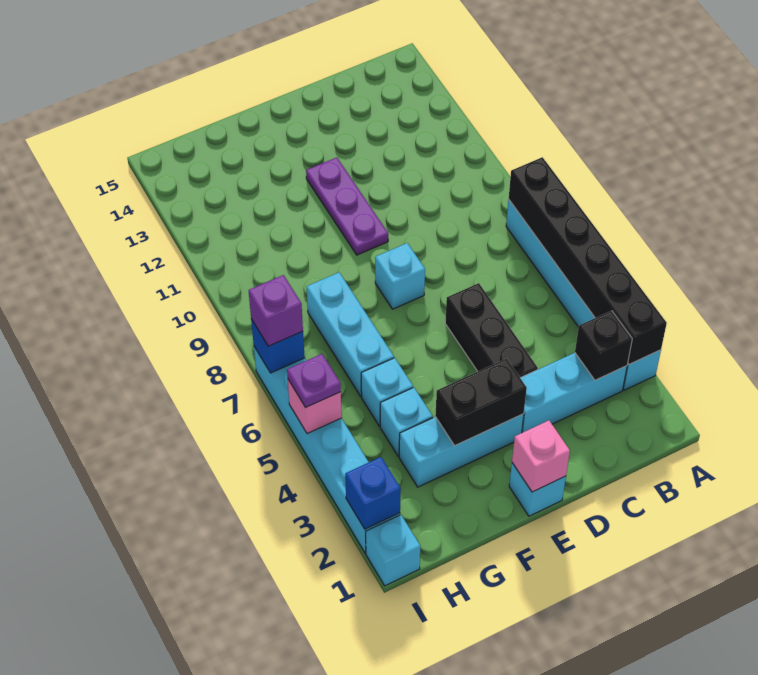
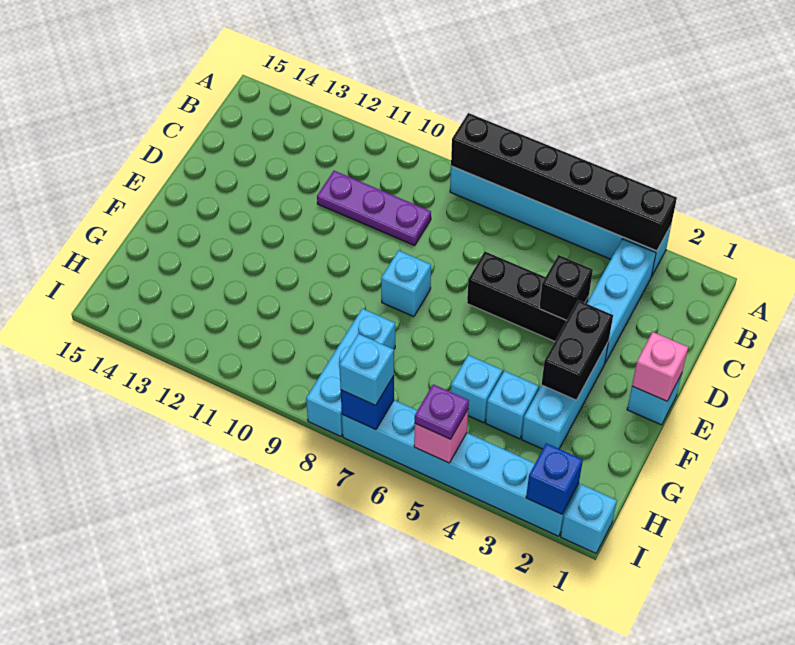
black 1x1 brick [575,311,632,380] -> black 1x1 brick moved to [539,255,593,321]
purple 1x3 plate [306,157,388,255] -> purple 1x3 plate moved to [317,171,431,245]
cyan 1x3 brick [307,273,394,396] -> cyan 1x3 brick turned to [306,308,395,436]
purple 1x1 brick [249,275,303,346] -> cyan 1x1 brick [339,334,394,405]

